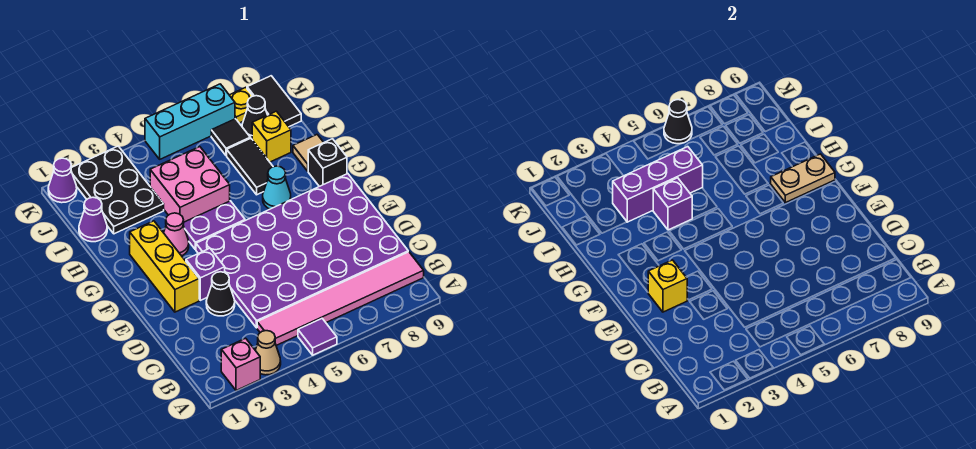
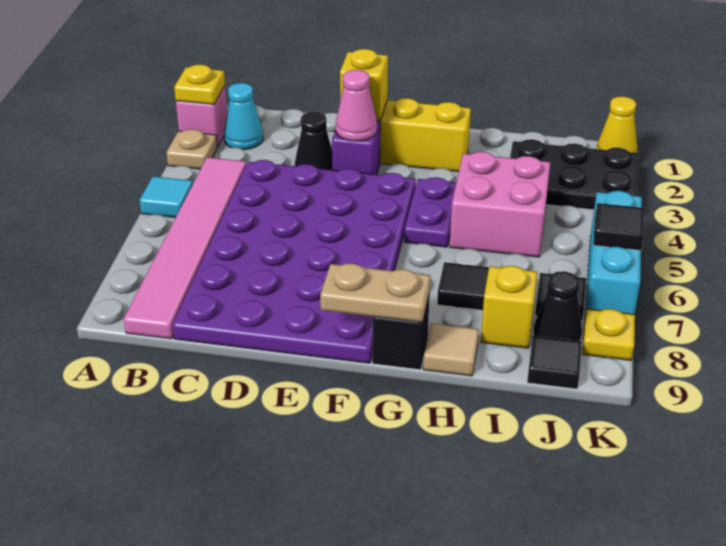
none -> yellow 1x1 plate [174,65,225,104]
tan 1x1 cone [255,331,281,375] -> tan 1x1 plate [166,129,217,169]
purple 1x1 tile [298,319,337,355] -> cyan 1x1 tile [140,176,193,218]
pink 1x1 cone [164,213,189,256] -> pink 1x1 cone moved to [336,70,377,141]
cyan 1x1 cone [263,166,291,209] -> cyan 1x1 cone moved to [224,83,263,150]
tan 1x2 plate [771,154,835,203] -> tan 1x2 plate turned to [320,263,430,322]
purple 1x1 brick [653,178,692,230] -> none
purple 1x1 cone [79,197,107,242] -> none
purple 1x3 brick [613,147,703,222] -> none
black 1x2 tile [247,76,301,127] -> black 1x1 tile [527,335,582,389]
purple 1x1 cone [48,158,77,203] -> yellow 1x1 cone [597,96,637,153]
black 1x1 cone [664,100,692,144] -> black 1x1 tile [593,203,644,250]

